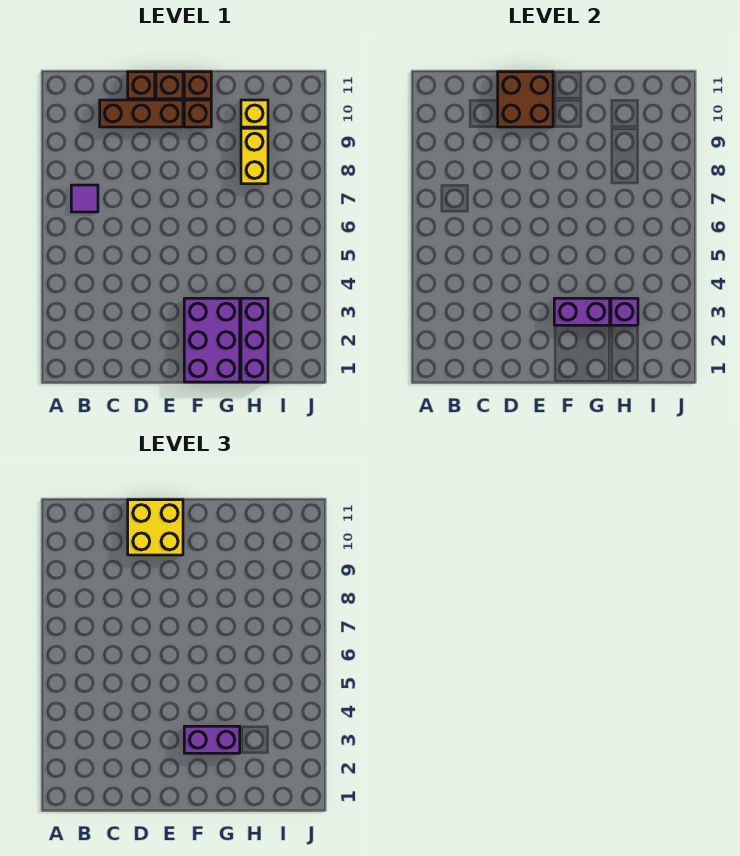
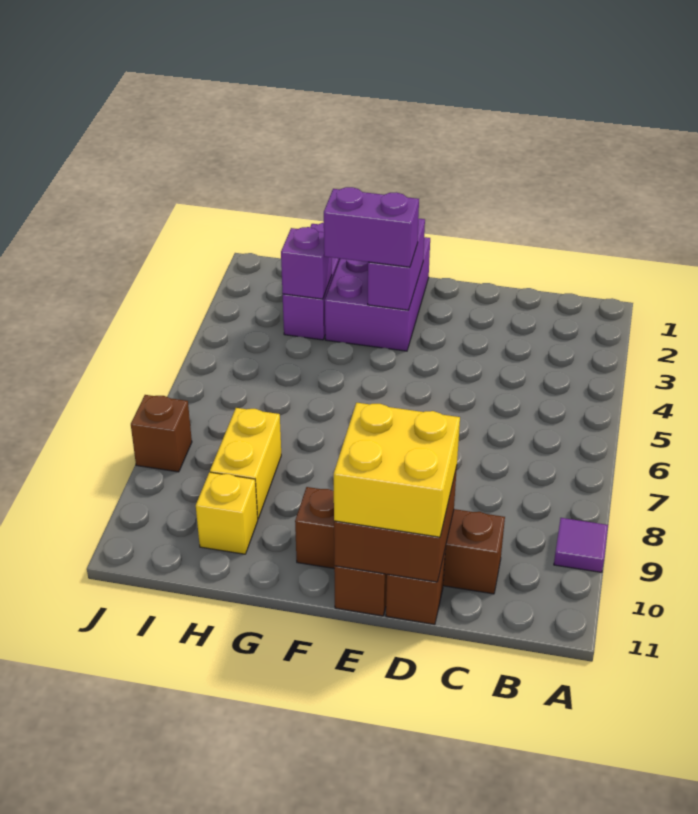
purple 1x1 tile [71,185,98,212] -> purple 1x1 tile moved to [554,518,608,572]
purple 1x2 brick [554,298,610,325] -> purple 1x2 brick turned to [368,218,425,310]
brown 1x1 brick [184,72,211,99] -> brown 1x1 brick moved to [131,395,192,472]

